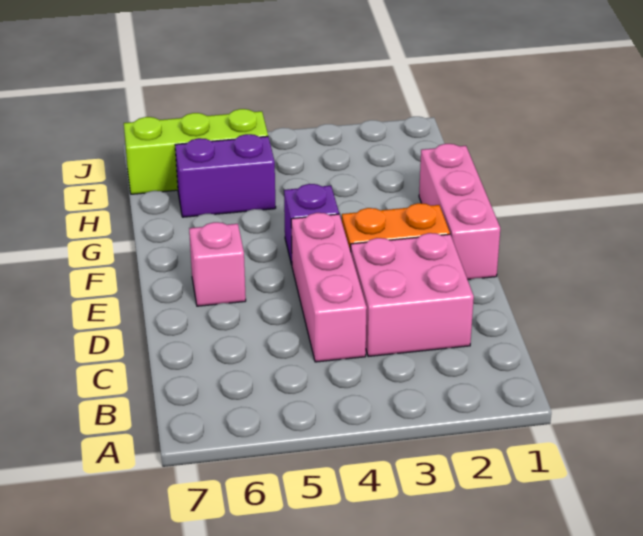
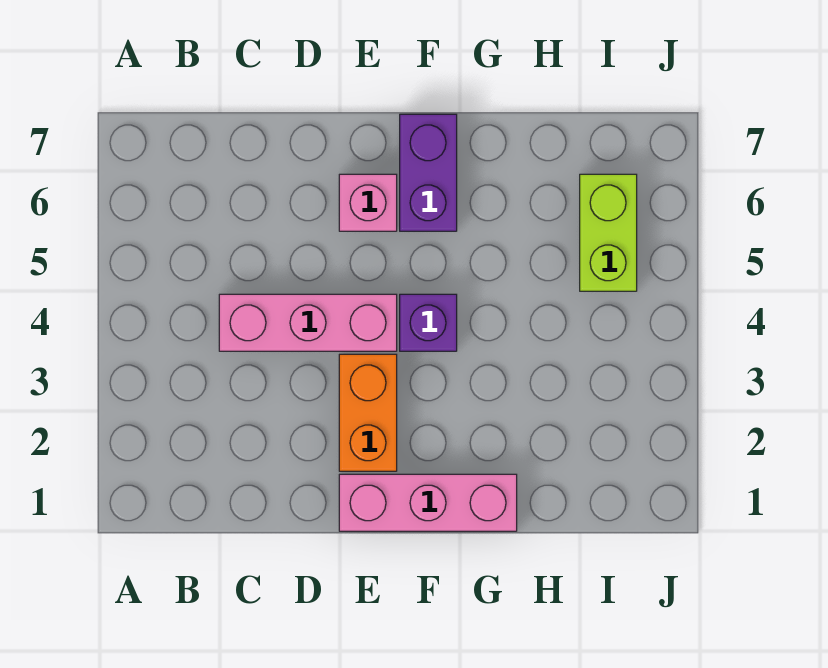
pink 2x2 brick [351,233,474,357] -> none
purple 1x2 brick [175,134,276,217] -> purple 1x2 brick moved to [400,114,457,231]
lime 1x3 brick [124,109,268,194] -> lime 1x2 brick [580,174,637,291]

